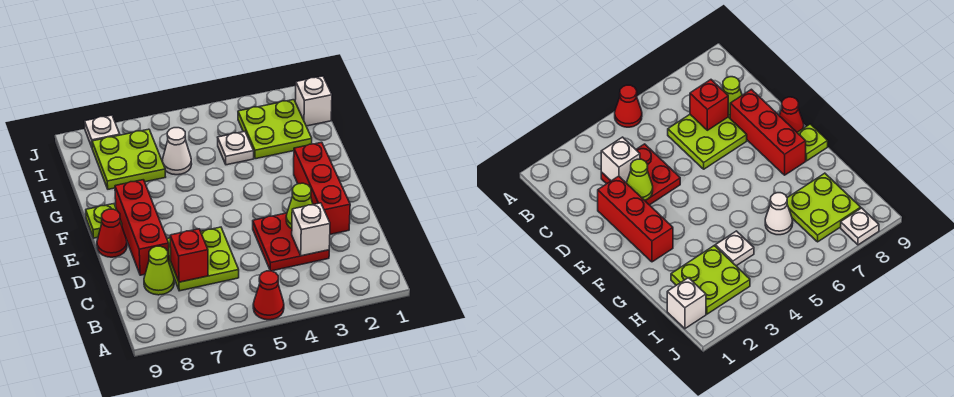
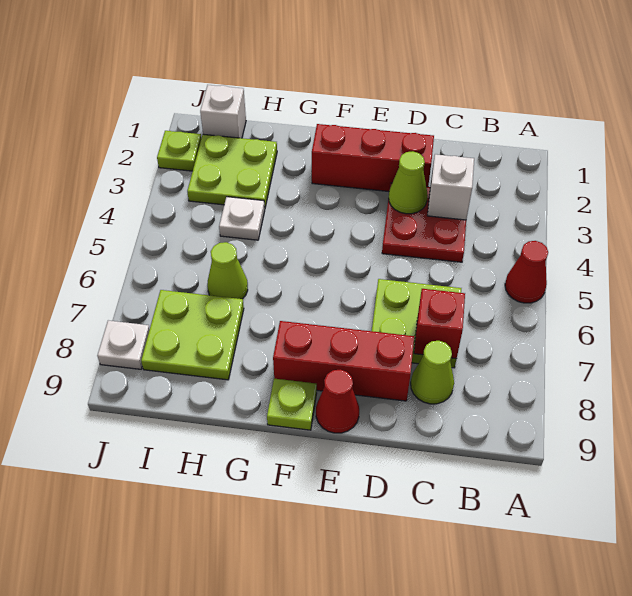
white 1x1 cone [162,128,192,175] -> lime 1x1 cone [207,242,248,299]
none -> lime 1x1 plate [157,131,201,171]

